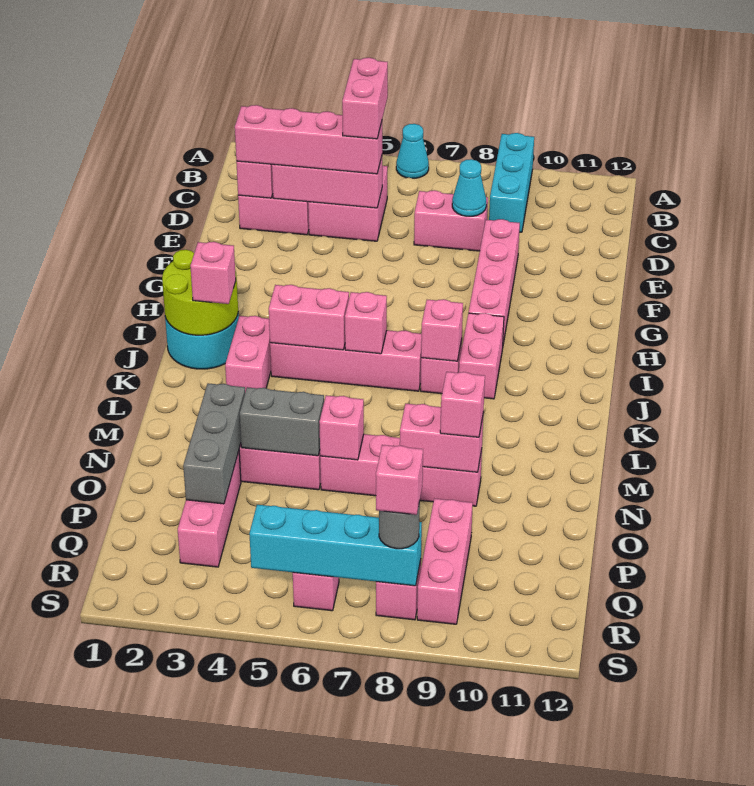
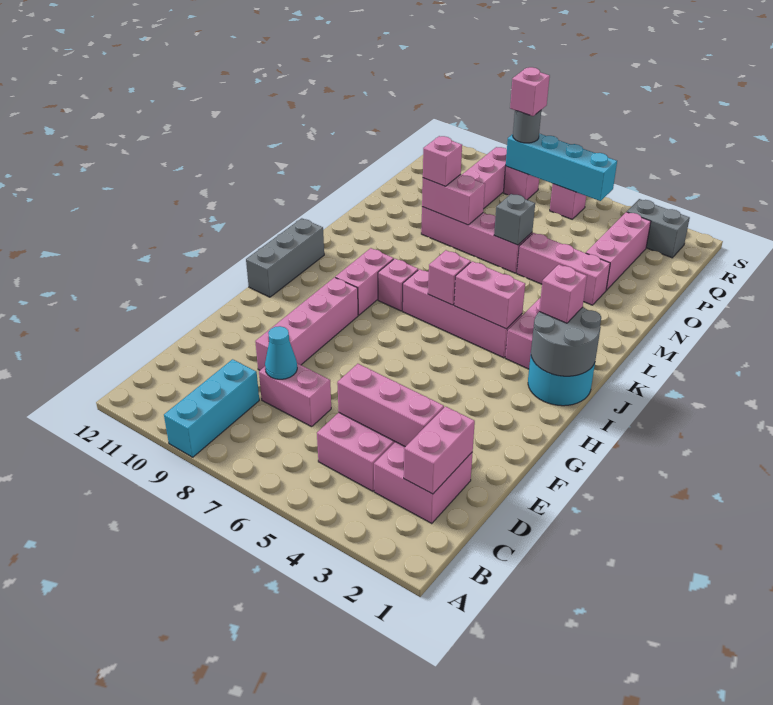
cyan 1x1 cone [396,124,429,178] -> none
pink 1x2 brick [342,58,388,139] -> none
pink 1x4 brick [235,105,382,174] -> none
lime 2x2 round brick [162,250,238,335] -> grey 2x2 round brick [531,307,601,376]
pink 1x1 brick [421,299,463,361] -> none
grey 1x3 brick [183,383,245,504] -> grey 1x3 brick moved to [246,218,324,297]
grey 1x2 brick [240,387,324,456] -> grey 1x2 brick moved to [627,199,690,258]
pink 1x1 brick [319,395,364,460] -> grey 1x1 brick [494,194,535,245]

